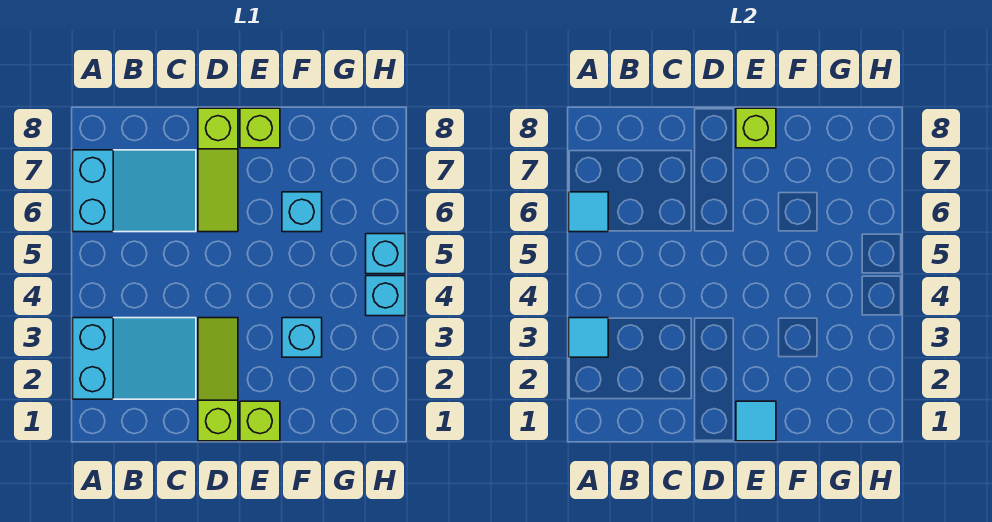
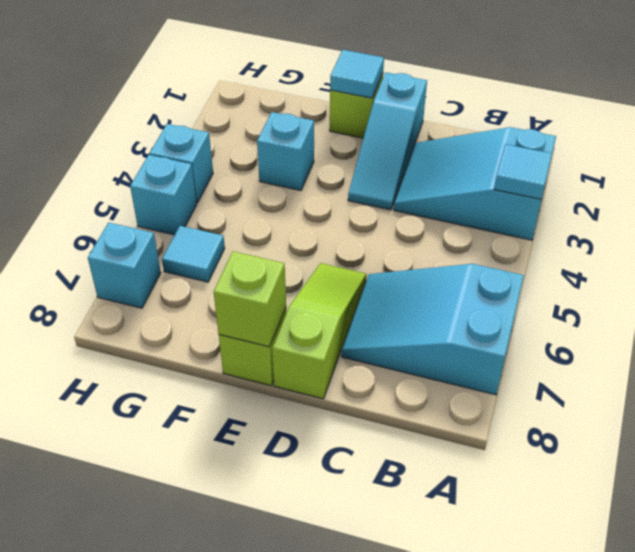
cyan 1x1 tile [569,192,608,232] -> cyan 1x1 tile moved to [162,226,225,282]
lime 1x3 slope [198,318,238,441] -> cyan 1x3 slope [348,72,427,210]
cyan 1x1 brick [282,192,322,232] -> cyan 1x1 brick moved to [88,222,161,308]

